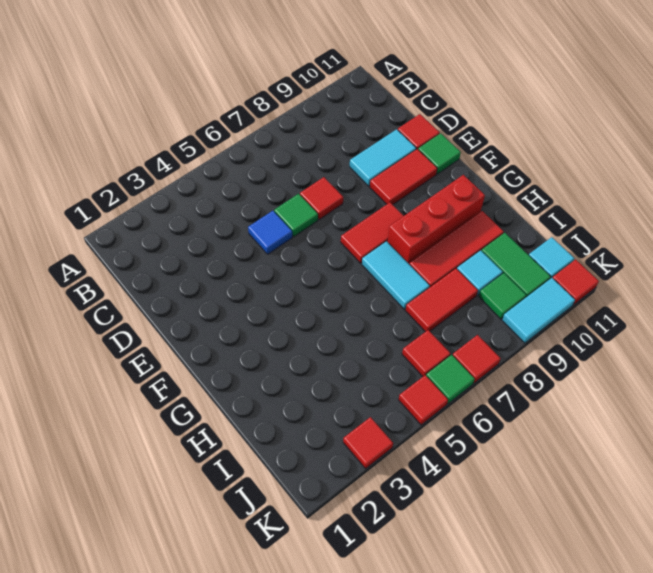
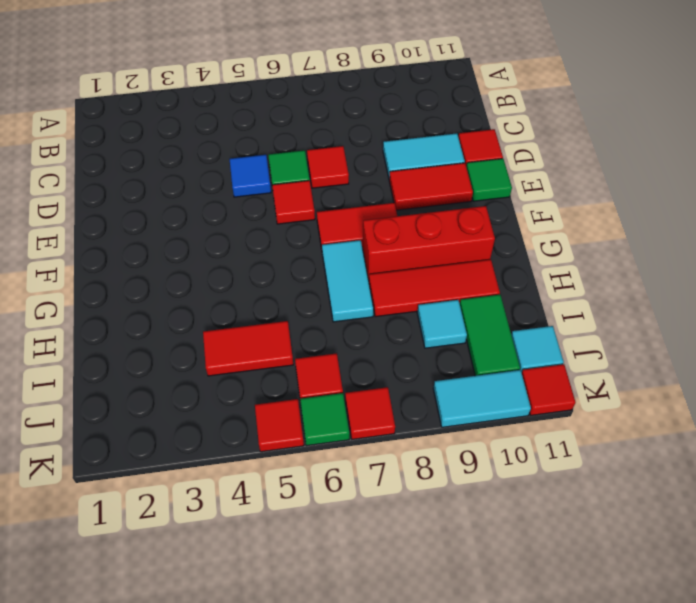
red 1x2 tile [405,269,478,332] -> red 1x2 tile moved to [203,321,293,376]
green 1x1 tile [479,273,526,319] -> none
red 1x1 tile [343,417,393,468] -> red 1x1 tile moved to [272,181,315,224]

